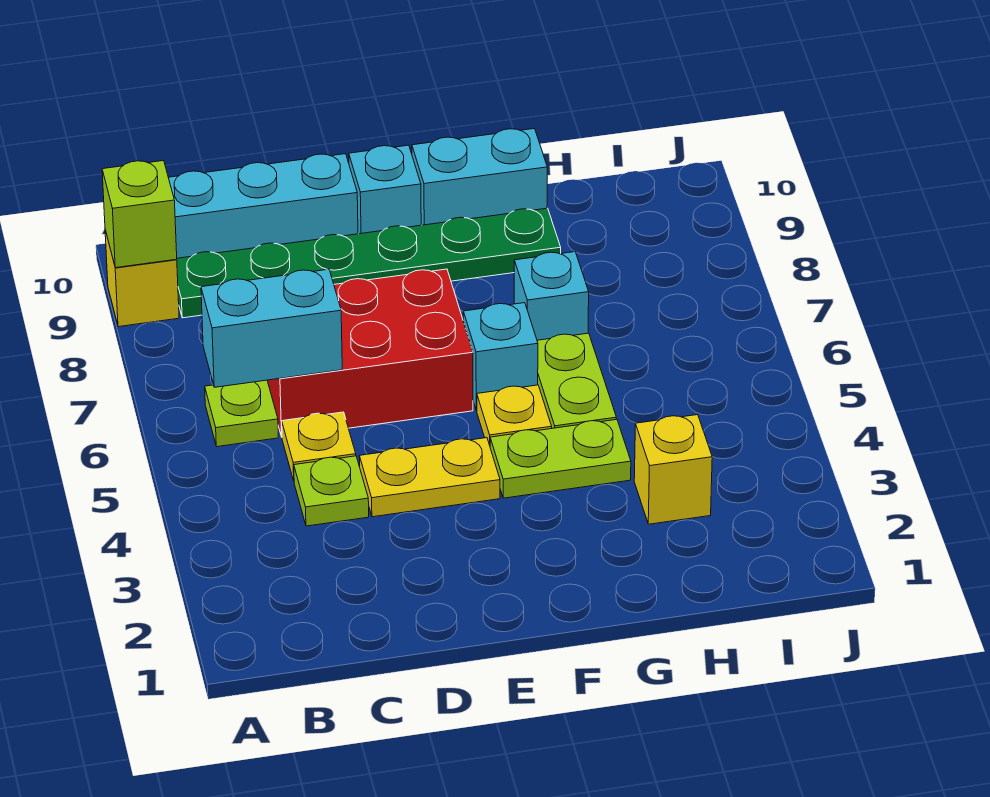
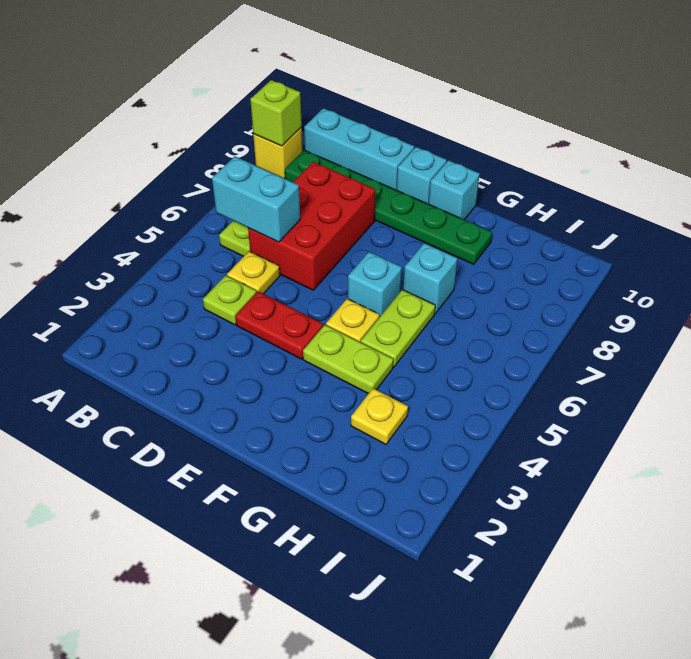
red 2x3 brick [267,269,473,437] -> red 2x3 brick turned to [248,162,375,290]
yellow 1x2 plate [360,438,500,517] -> red 1x2 plate [235,291,323,359]
cyan 1x2 brick [412,129,547,225] -> cyan 1x1 brick [429,160,480,220]
yellow 1x1 brick [634,415,712,524] -> yellow 1x1 plate [351,388,408,444]

